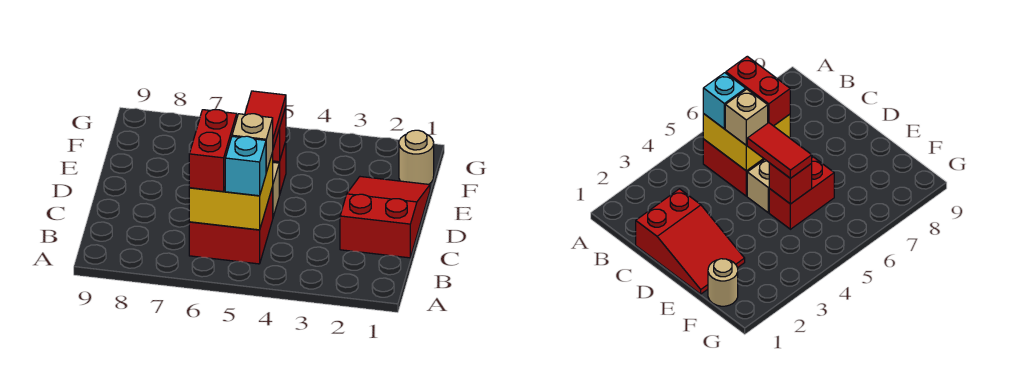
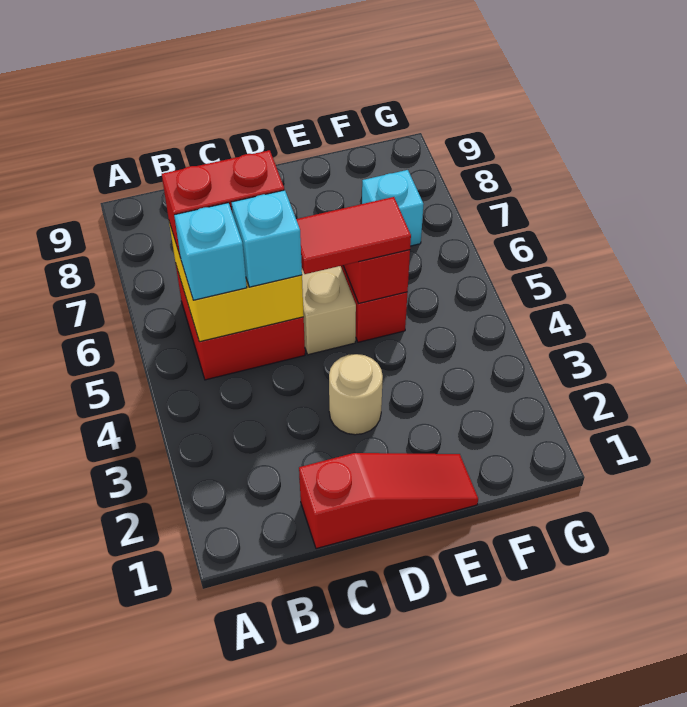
red 2x3 slope [340,177,430,258] -> red 1x3 slope [299,453,478,549]
tan 1x1 brick [232,114,273,172] -> cyan 1x1 brick [231,190,302,287]
tan 1x1 round brick [399,130,434,184] -> tan 1x1 round brick moved to [329,354,383,435]
none -> cyan 1x1 brick [362,170,424,246]

